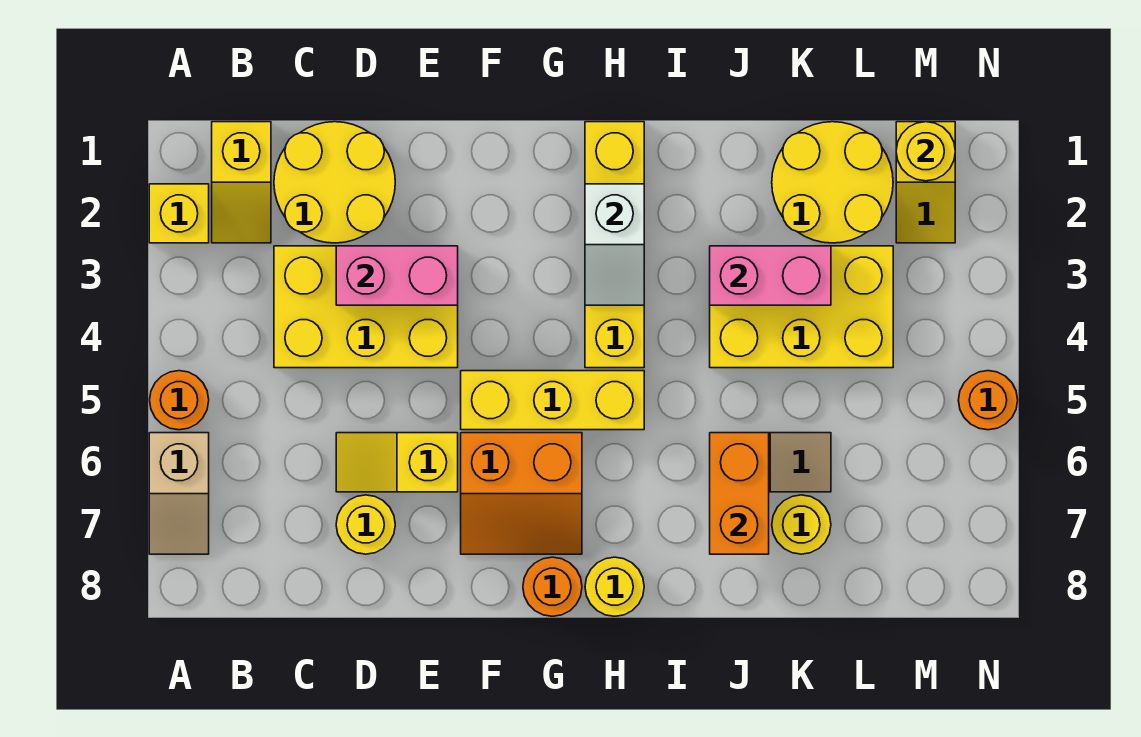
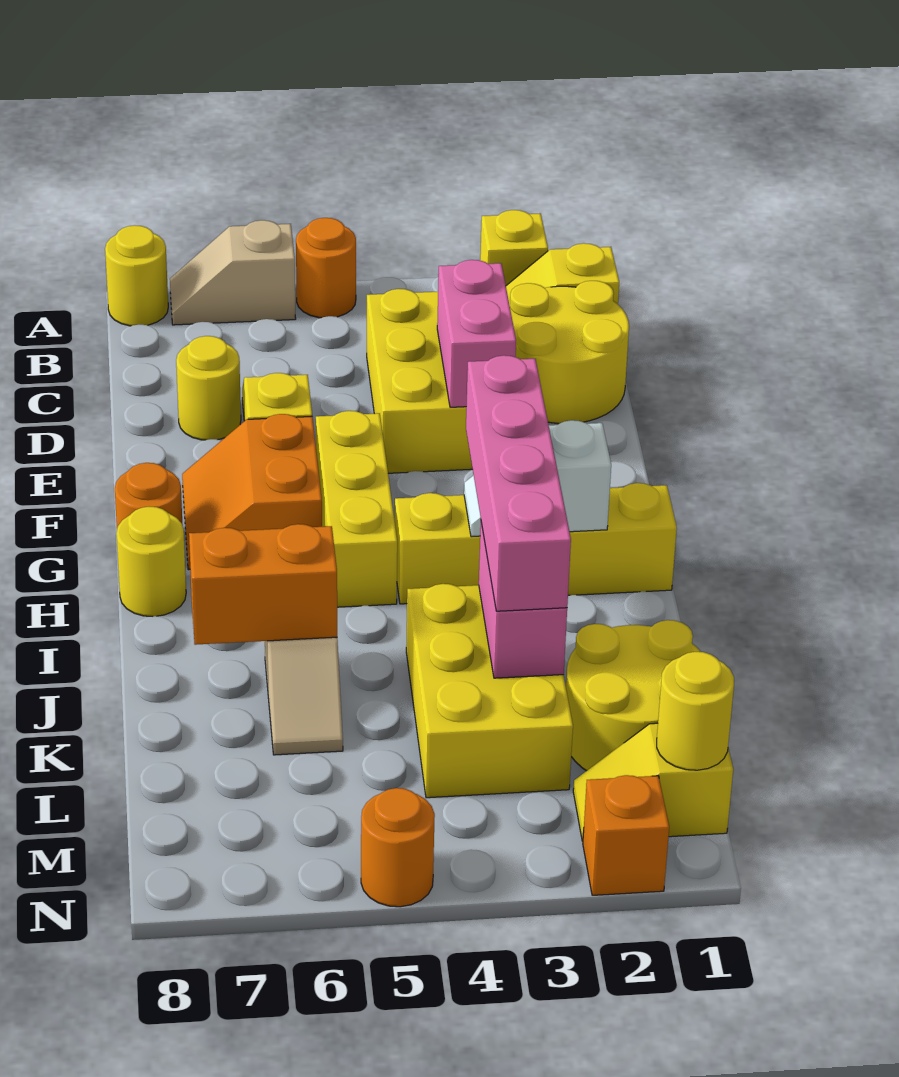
none -> pink 1x4 brick [466,355,571,611]
yellow 1x1 round brick [772,495,831,554] -> yellow 1x1 round brick moved to [105,225,168,326]
none -> orange 1x1 brick [583,775,669,895]

